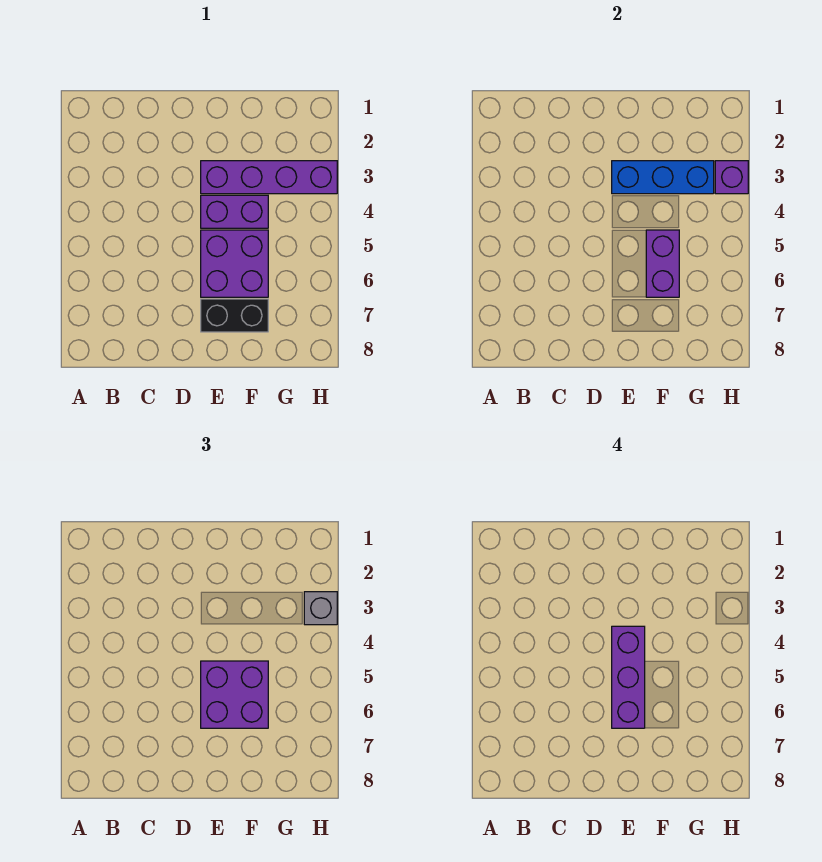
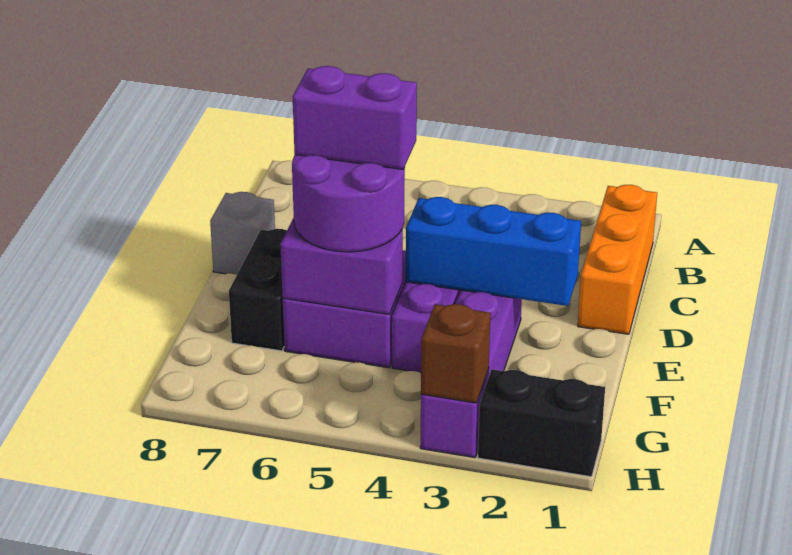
none -> orange 1x3 brick [578,185,657,334]
blue 1x3 brick [612,161,714,194] -> blue 1x3 brick turned to [406,197,581,306]
purple 1x3 brick [612,626,645,728] -> purple 1x2 brick [293,66,417,169]
purple 2x2 brick [201,661,268,728] -> purple 2x2 round brick [292,155,405,252]
none -> black 1x2 brick [478,369,605,477]
purple 1x1 brick [715,161,748,194] -> brown 1x1 brick [421,304,490,403]
grey 1x1 brick [304,592,337,625] -> grey 1x1 brick moved to [210,192,275,275]

